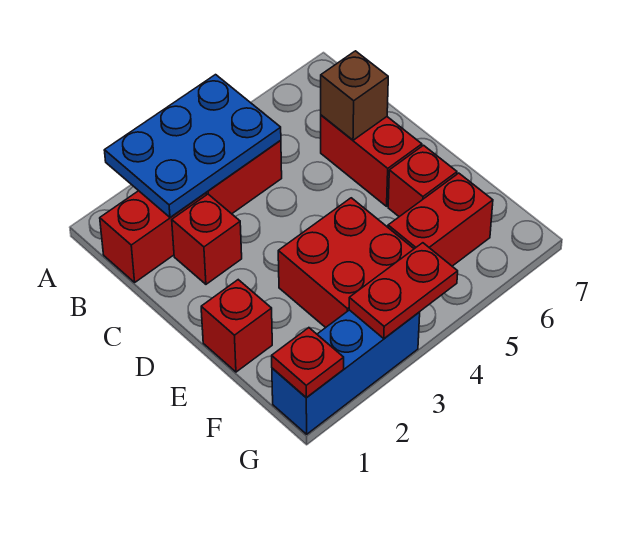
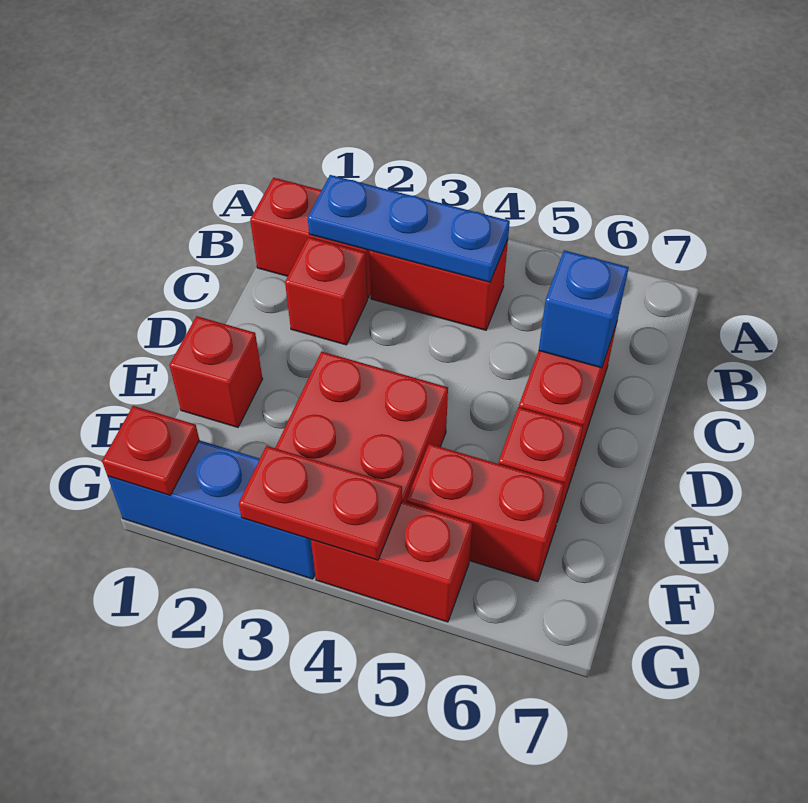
blue 2x3 plate [104,75,281,217] -> blue 1x3 plate [308,175,510,282]
brown 1x1 brick [321,51,388,140] -> blue 1x1 brick [539,250,629,368]
none -> red 1x2 brick [311,502,472,622]

